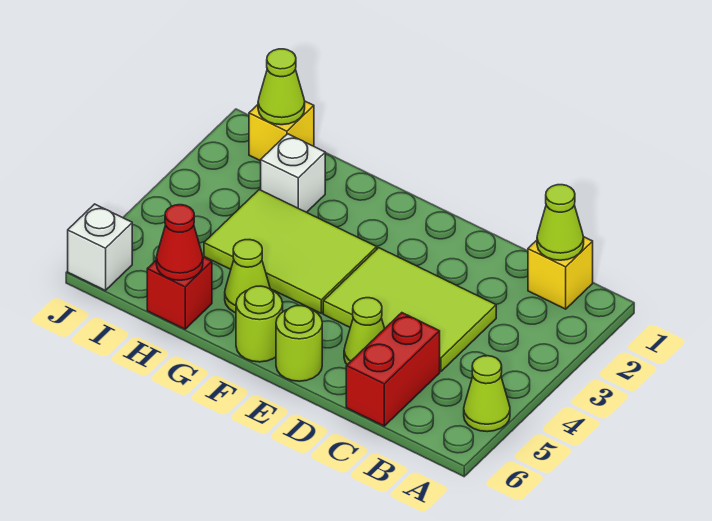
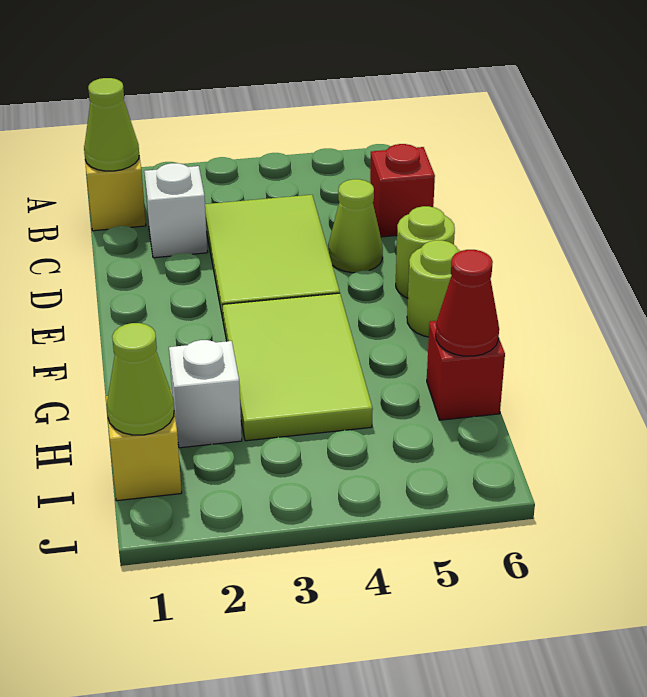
lime 1x1 cone [464,356,510,432] -> none
red 1x2 brick [346,313,440,426] -> red 1x1 brick [370,144,435,237]
lime 1x1 cone [225,240,270,313] -> none
white 1x1 brick [68,204,132,291] -> white 1x1 brick moved to [144,163,208,258]

